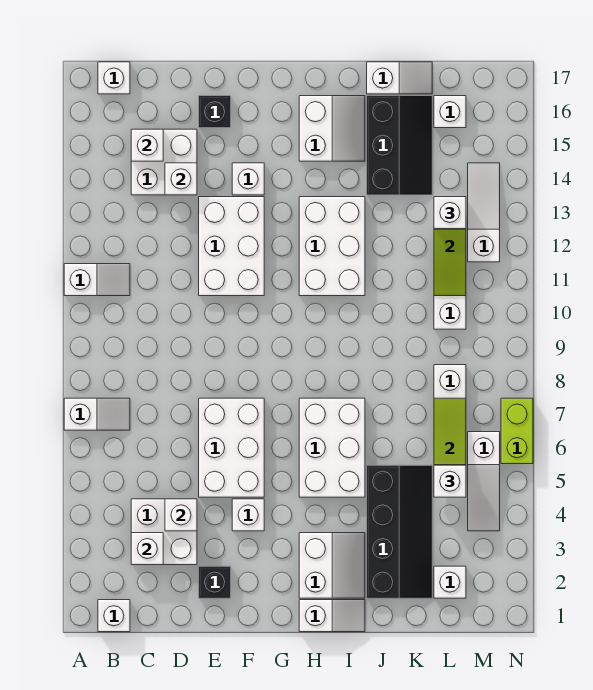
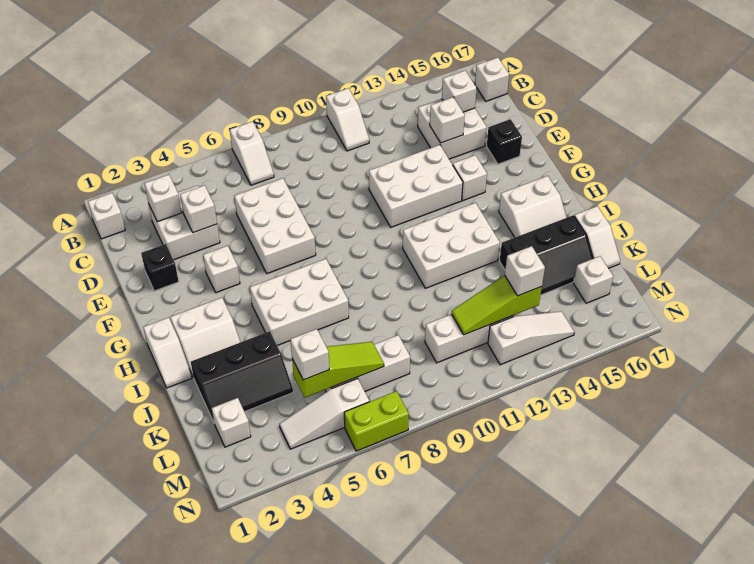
white 2x3 brick [199,398,264,497] -> white 2x3 brick turned to [234,178,316,273]
black 2x4 slope [367,465,432,598] -> black 2x3 slope [191,331,293,422]

